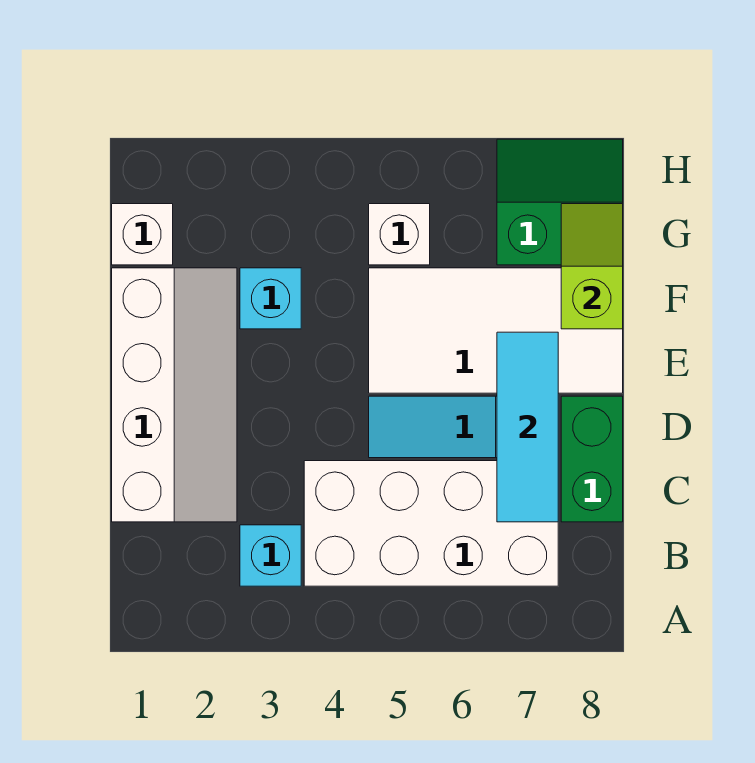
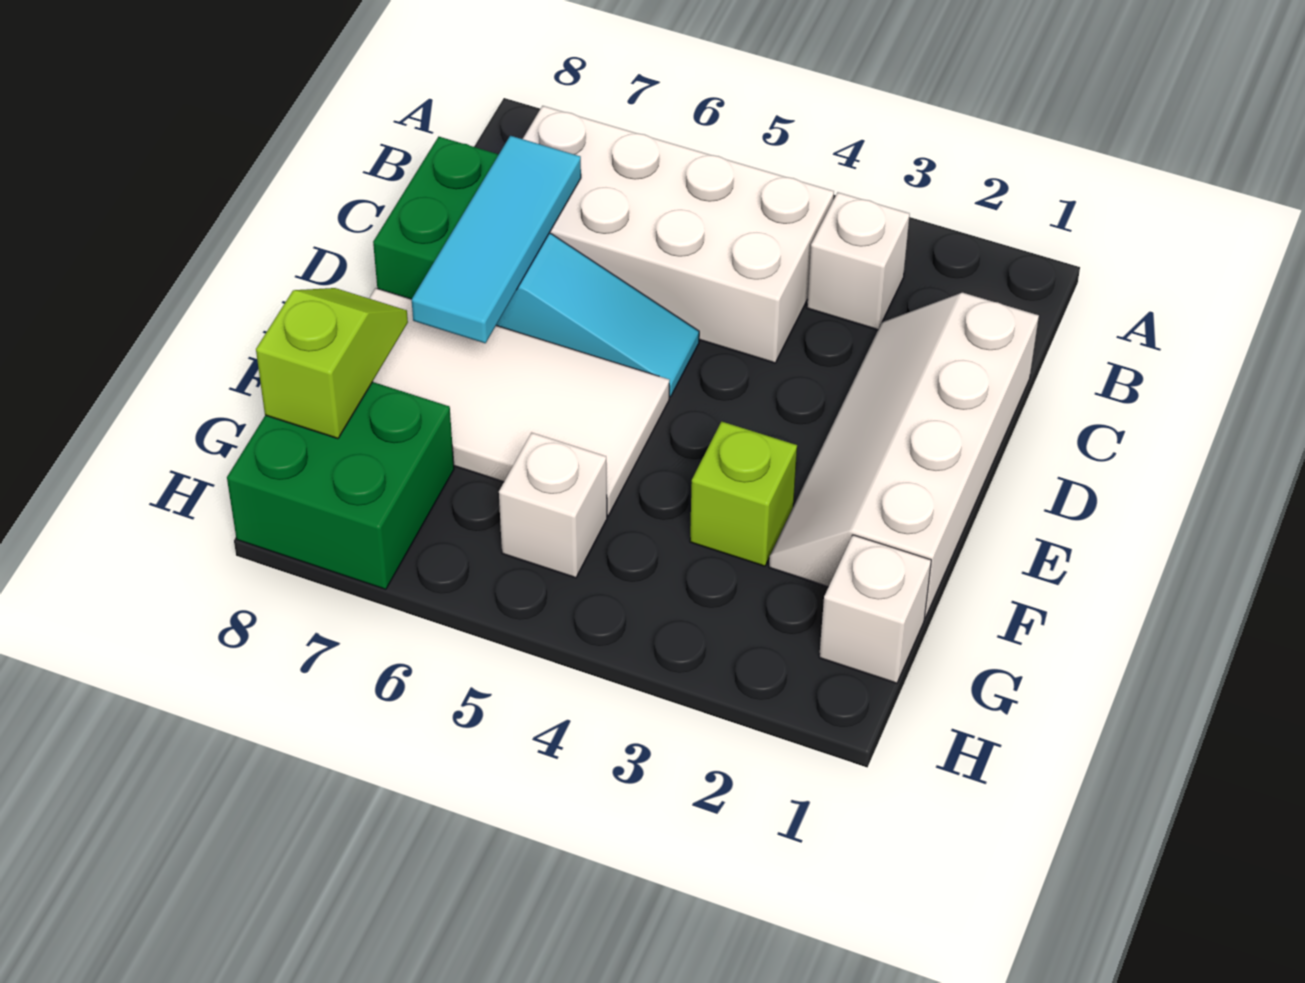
cyan 1x1 brick [240,525,301,586] -> white 1x1 brick [807,192,910,330]
cyan 1x1 brick [240,268,301,329] -> lime 1x1 brick [690,421,797,566]
lime 1x2 slope [561,204,623,329] -> lime 1x2 slope turned to [256,288,408,439]
green 2x2 slope [497,139,623,265] -> green 2x2 brick [227,382,454,589]

